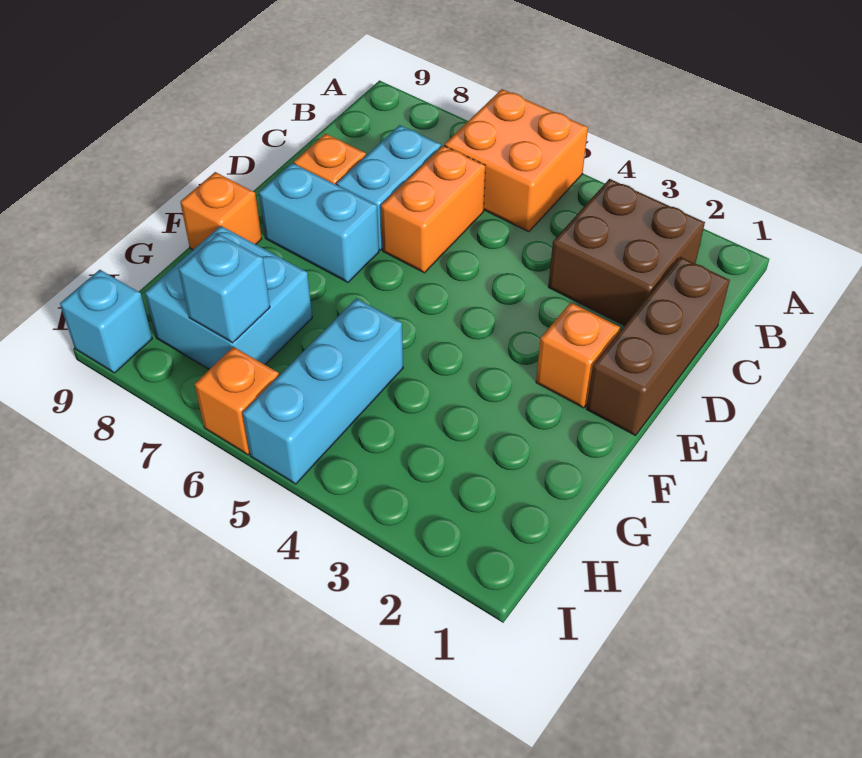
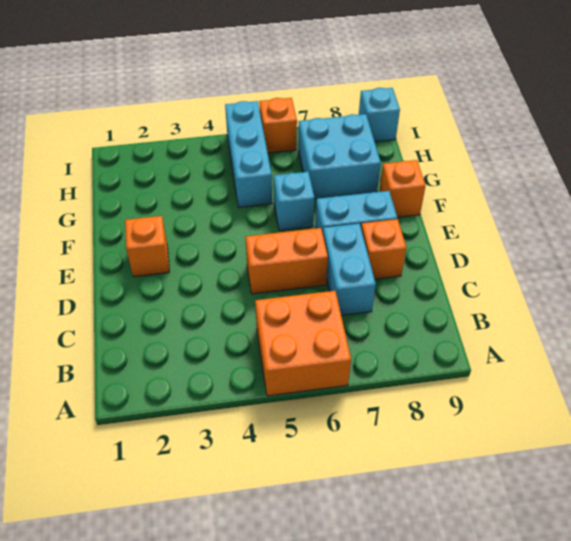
brown 2x2 brick [548,179,705,326] -> none
brown 1x3 brick [586,257,730,436] -> none
orange 1x2 brick [381,146,485,273] -> orange 1x2 brick turned to [245,228,328,294]
cyan 1x1 brick [179,234,270,343] -> cyan 1x1 brick moved to [274,172,314,231]

